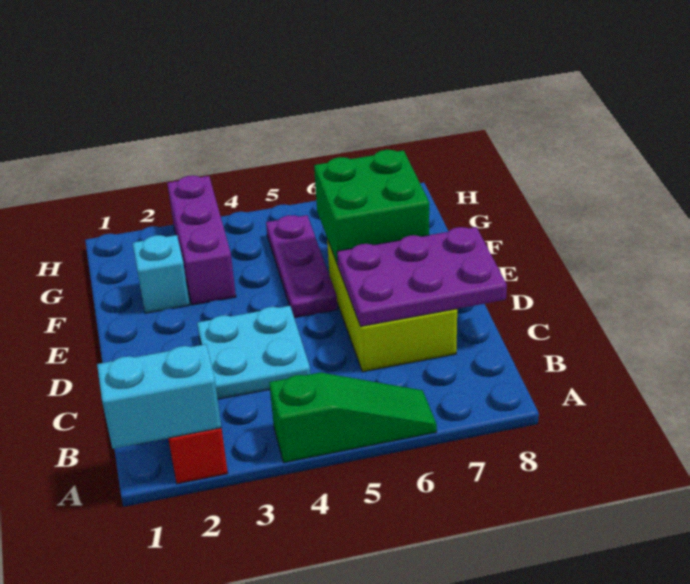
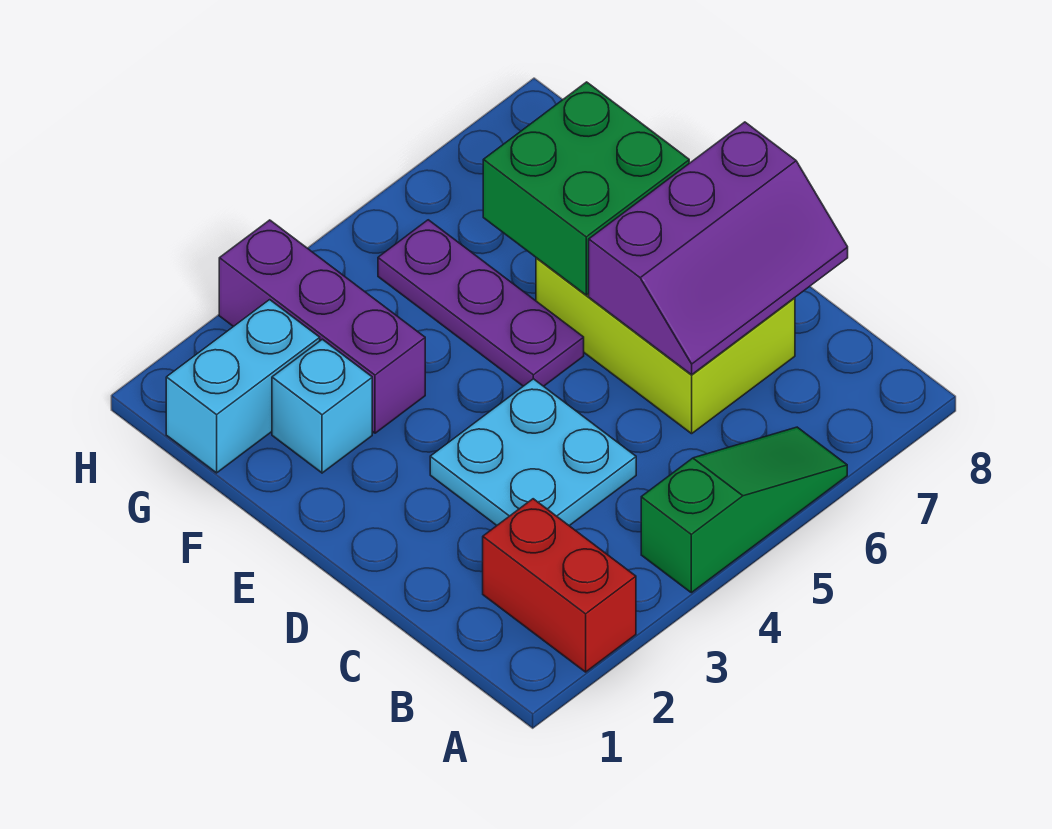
cyan 1x2 brick [97,344,221,449] -> cyan 1x2 brick moved to [166,300,320,473]
purple 2x3 plate [337,227,507,326] -> purple 2x3 slope [589,122,848,375]

